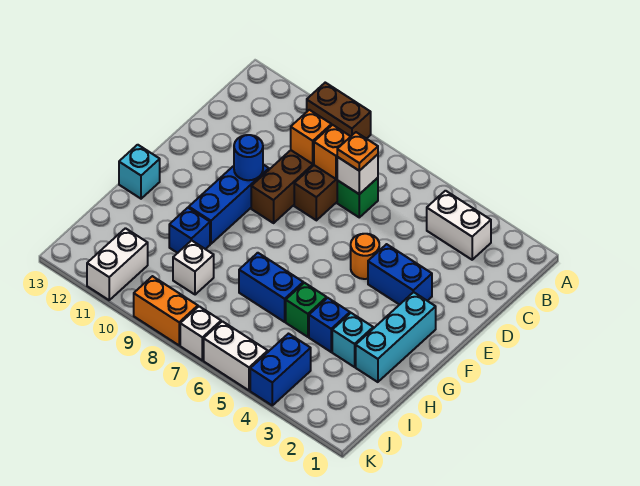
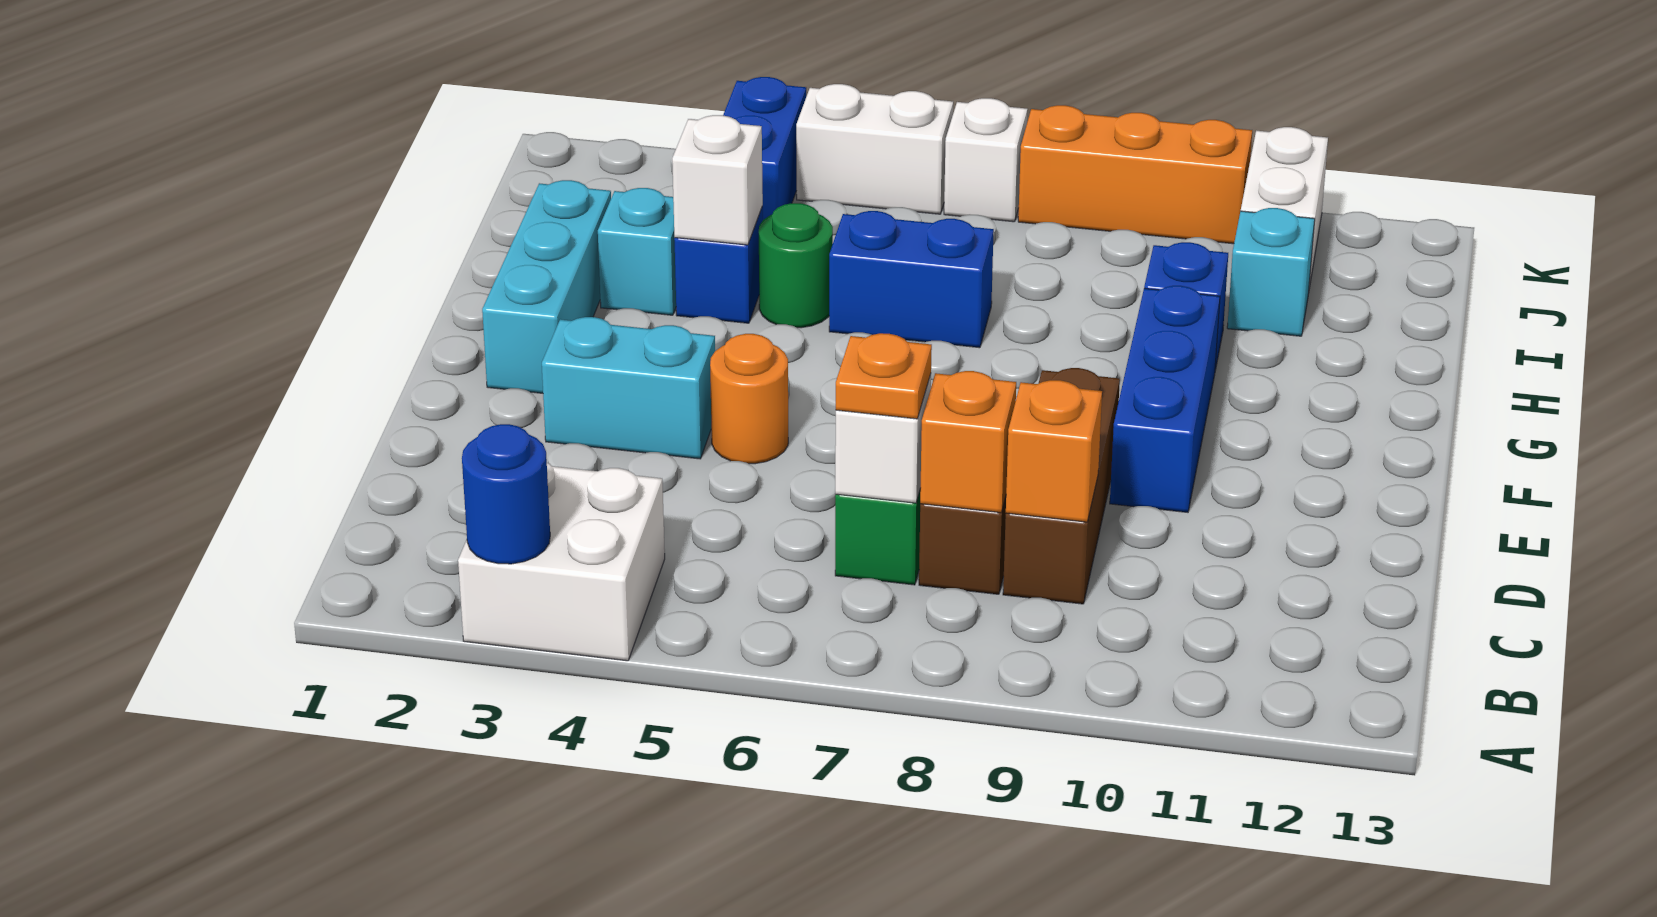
brown 1x2 brick [307,83,371,139] -> none
white 1x2 brick [427,191,491,260] -> white 2x2 brick [458,463,665,661]
blue 1x2 brick [368,244,432,305] -> cyan 1x2 brick [542,317,715,459]
blue 1x1 round brick [234,135,263,180] -> blue 1x1 round brick moved to [462,424,550,564]
cyan 1x1 brick [119,145,160,199] -> cyan 1x1 brick moved to [1227,208,1315,336]
green 1x1 brick [286,283,327,337] -> green 1x1 round brick [759,203,833,328]
white 1x1 brick [173,240,214,295] -> white 1x1 brick moved to [672,115,763,245]
orange 1x2 brick [134,276,198,345] -> orange 1x3 brick [1018,105,1252,244]

